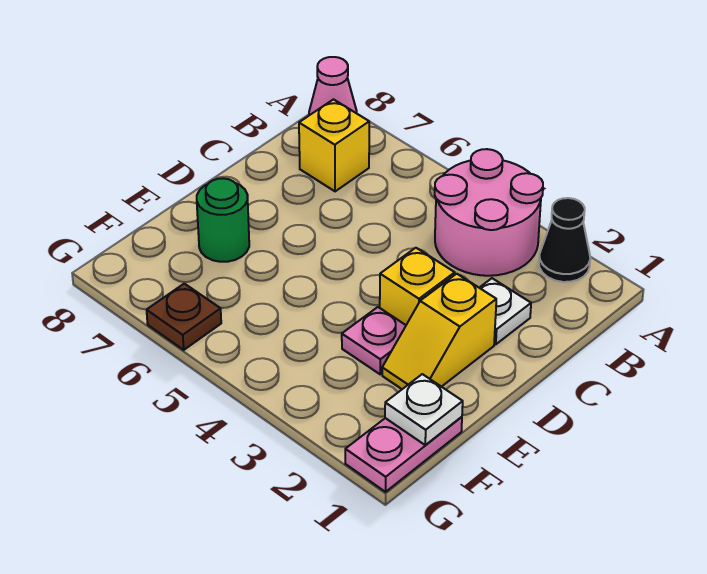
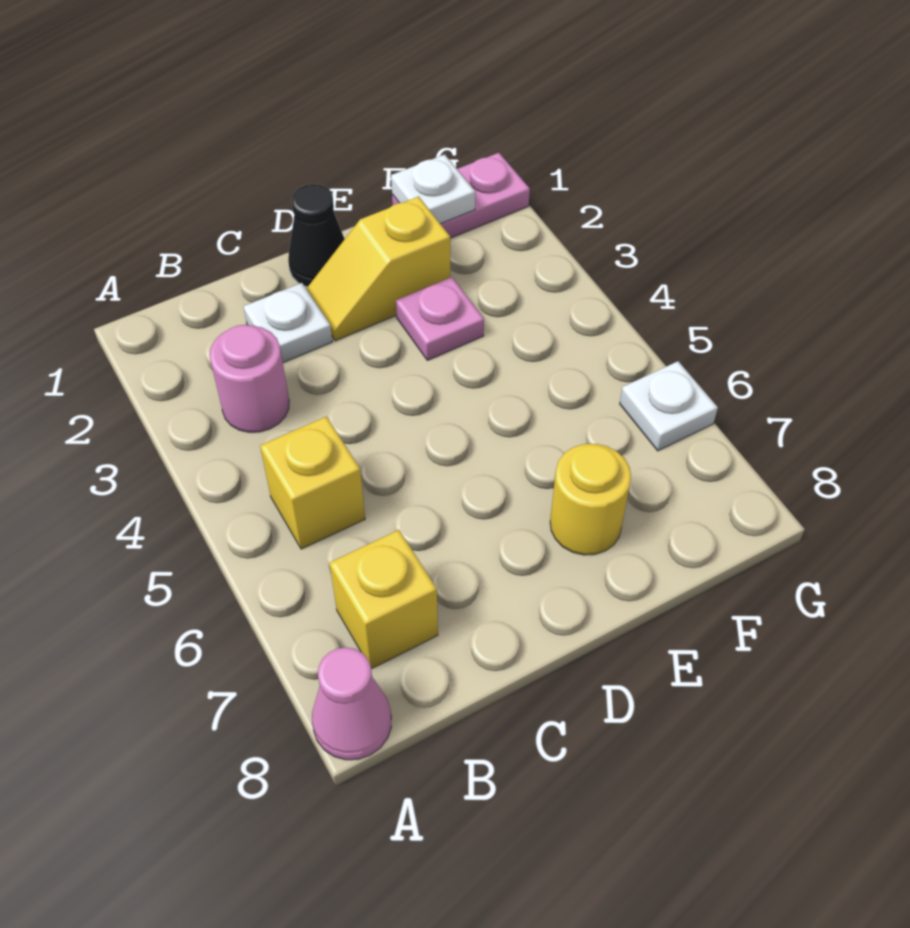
black 1x1 cone [539,198,590,282] -> black 1x1 cone moved to [288,184,344,287]
pink 2x2 round brick [435,149,543,276] -> pink 1x1 round brick [210,325,289,432]
yellow 1x2 slope [382,274,496,389] -> yellow 1x2 slope turned to [306,196,450,341]
yellow 1x1 brick [380,248,455,325] -> yellow 1x1 brick moved to [260,417,365,549]
green 1x1 round brick [197,178,249,262] -> yellow 1x1 round brick [550,444,631,555]
brown 1x1 plate [147,284,221,350] -> white 1x1 plate [620,361,718,451]

